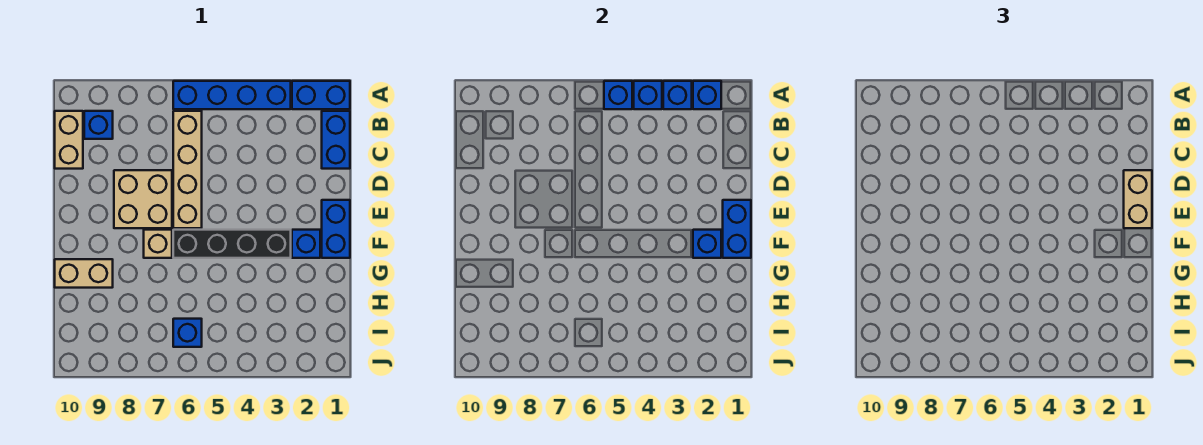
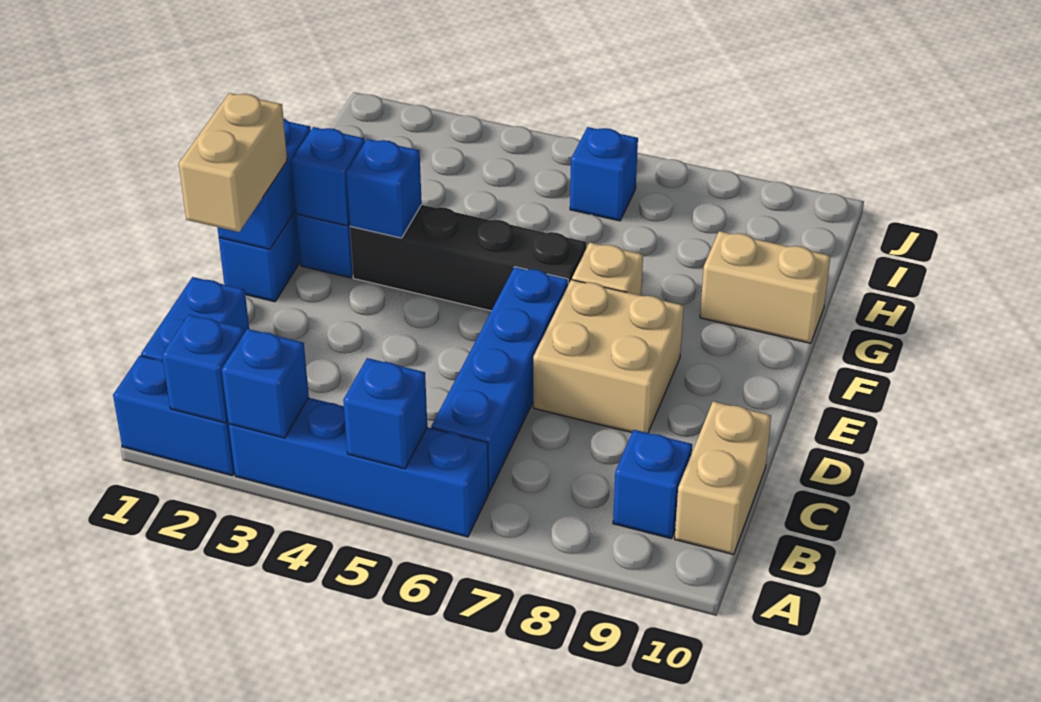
blue 1x1 brick [634,81,662,109] -> blue 1x1 brick moved to [346,139,422,238]
tan 1x4 brick [173,111,202,228] -> blue 1x4 brick [431,267,568,492]

